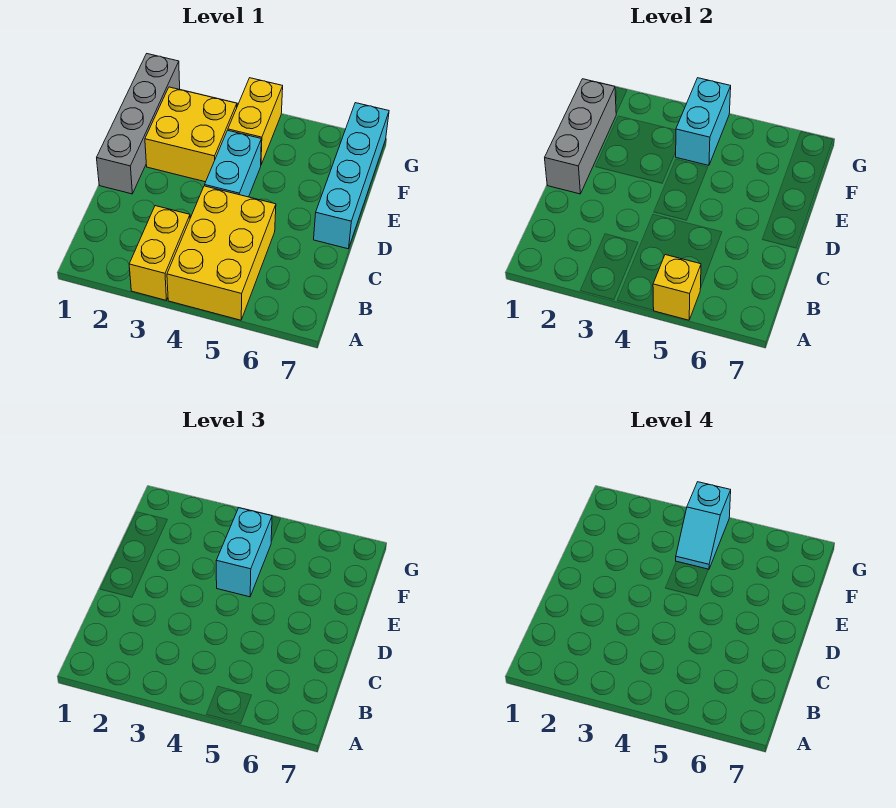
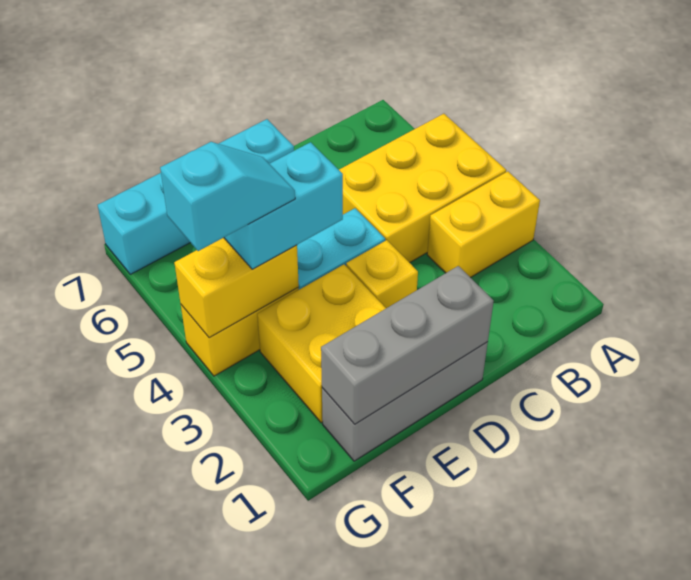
yellow 1x1 brick [653,255,701,320] -> yellow 1x1 brick moved to [346,240,418,308]
grey 1x4 brick [97,54,180,194] -> grey 1x3 brick [322,342,488,461]
cyan 1x2 brick [675,78,731,165] -> yellow 1x2 brick [174,238,299,338]

